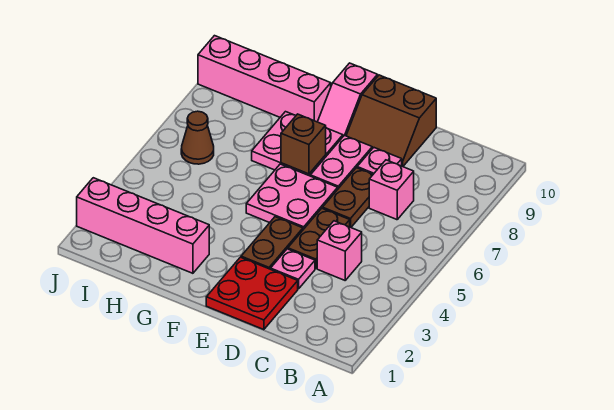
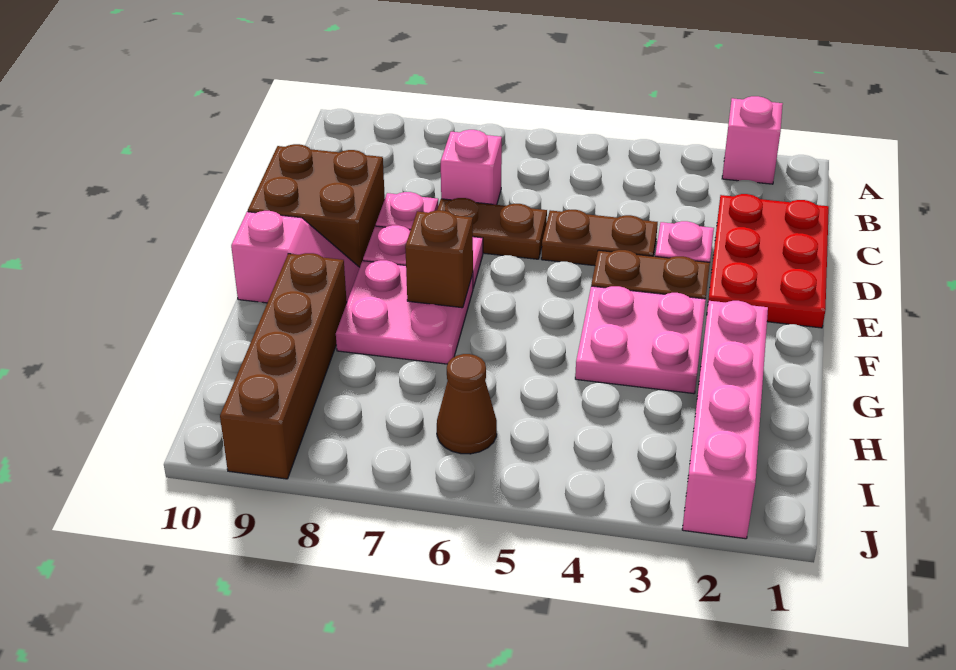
pink 1x1 brick [317,221,362,280] -> pink 1x1 brick moved to [722,96,783,184]
red 2x2 plate [206,257,298,330] -> red 2x3 plate [707,194,829,328]
brown 2x2 slope [346,75,436,166] -> brown 2x2 brick [248,144,385,267]
pink 2x2 plate [246,164,338,230] -> pink 2x2 plate moved to [575,286,706,394]
pink 1x4 brick [198,36,331,122] -> brown 1x4 brick [220,253,347,479]

